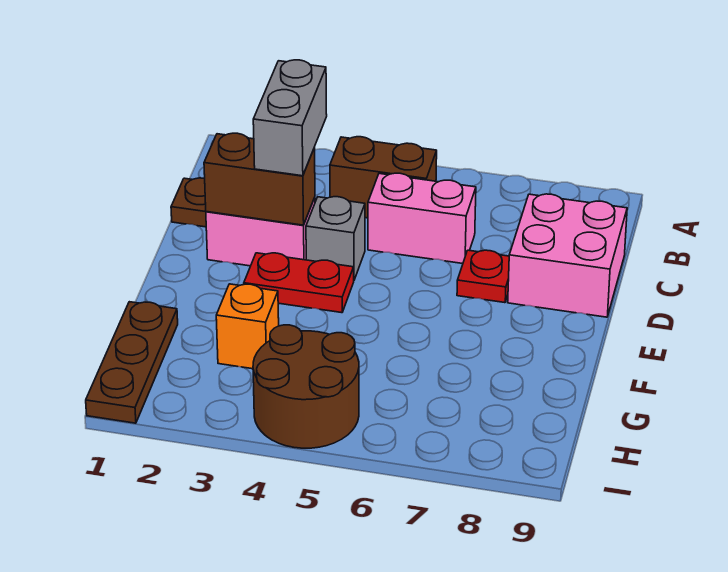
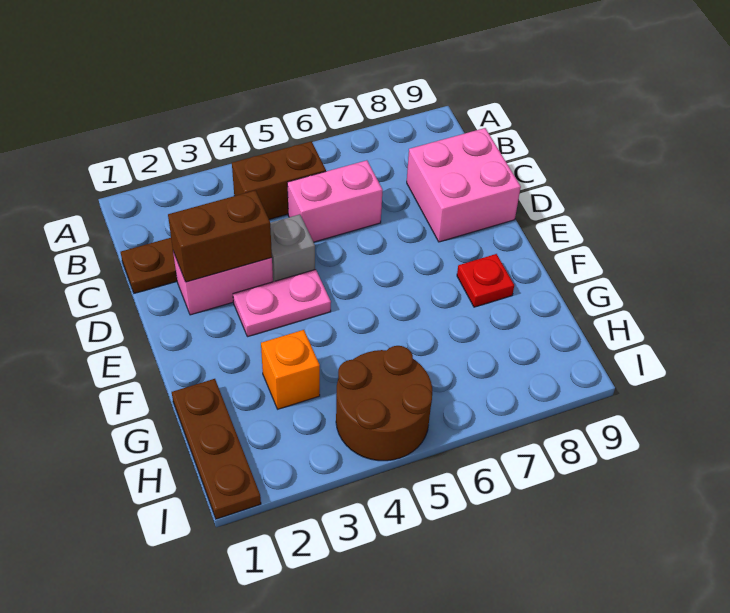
grey 1x2 brick [253,60,327,176] -> none
red 1x1 plate [457,250,509,303] -> red 1x1 plate moved to [457,254,514,307]
red 1x2 plate [244,253,354,313] -> pink 1x2 plate [233,269,331,337]

